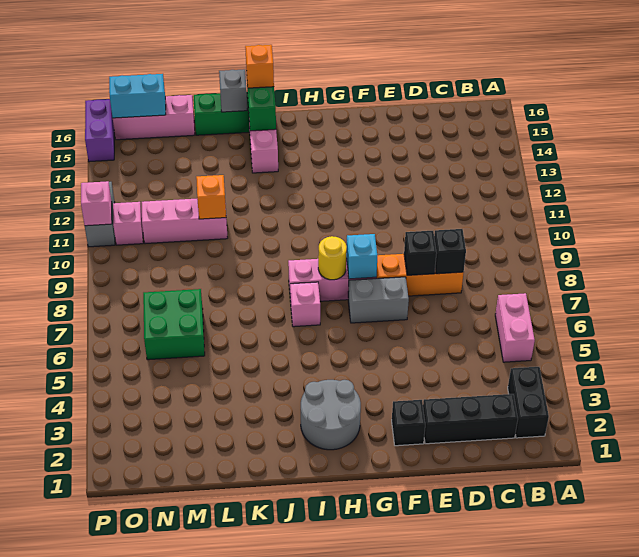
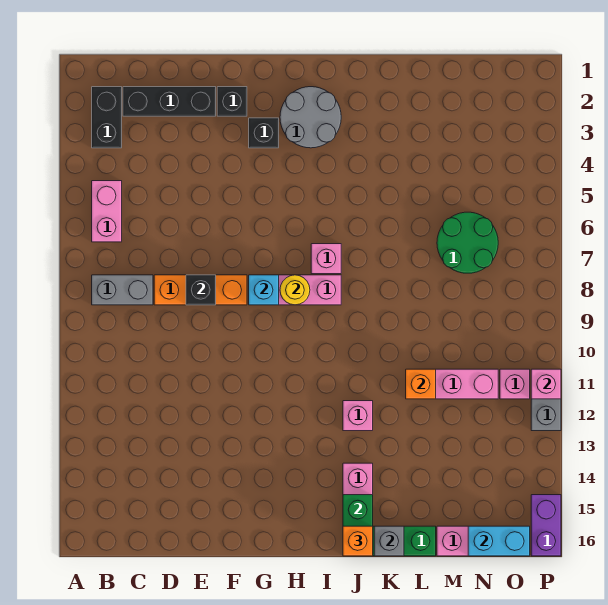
black 1x1 brick [434,229,466,274] -> black 1x1 brick moved to [249,118,279,148]
grey 1x2 brick [348,277,409,323] -> grey 1x2 brick moved to [92,275,153,305]
none -> pink 1x1 brick [343,401,373,431]
green 2x2 brick [143,289,205,360] -> green 2x2 round brick [437,212,498,273]

